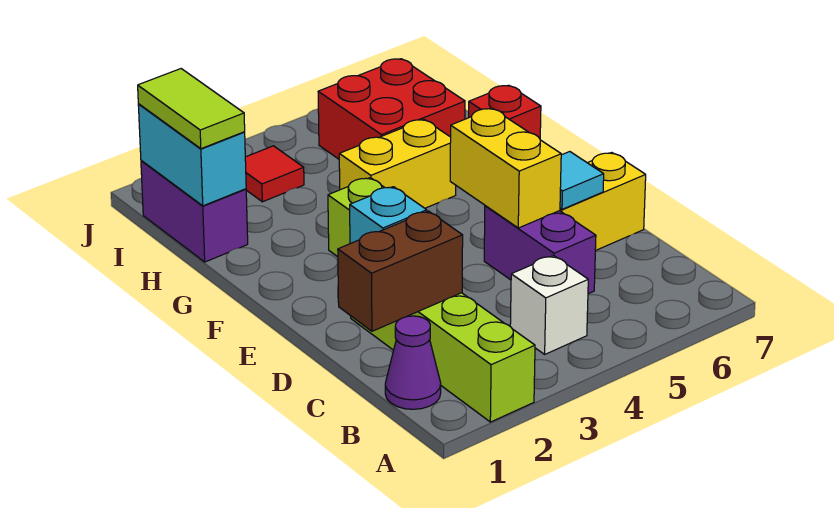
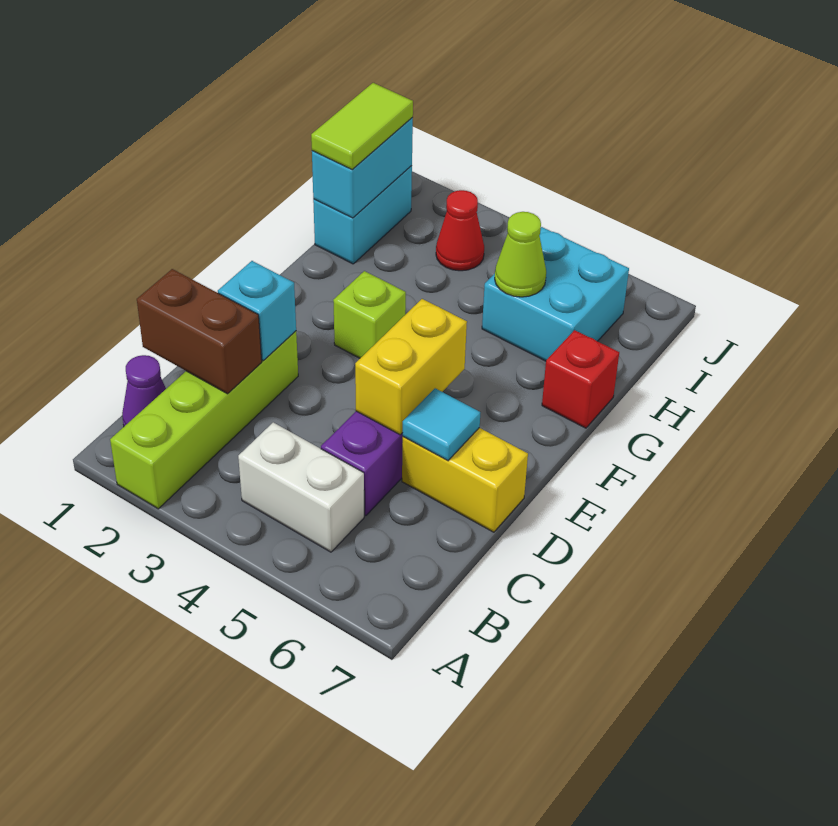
white 1x1 brick [510,256,588,354] -> white 1x2 brick [238,422,364,552]
yellow 1x2 brick [339,119,456,208] -> none
purple 1x2 brick [141,161,248,262] -> cyan 1x2 brick [313,166,412,264]
red 2x2 brick [318,59,465,159] -> cyan 2x2 brick [482,227,629,361]
none -> lime 1x1 cone [495,212,546,297]
red 1x1 tile [245,146,304,202] -> red 1x1 cone [436,190,484,271]

